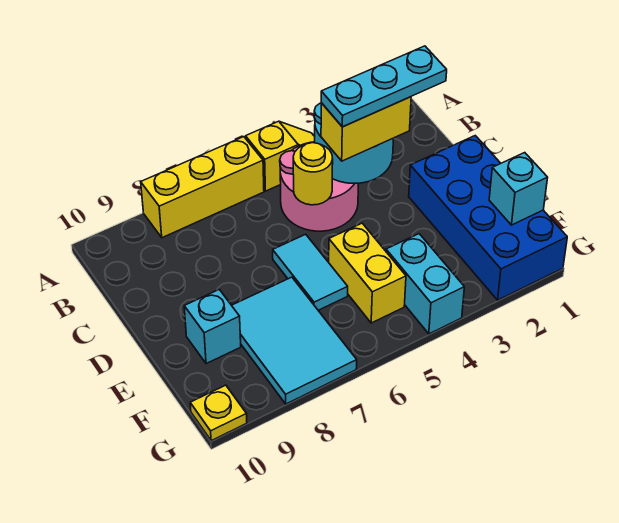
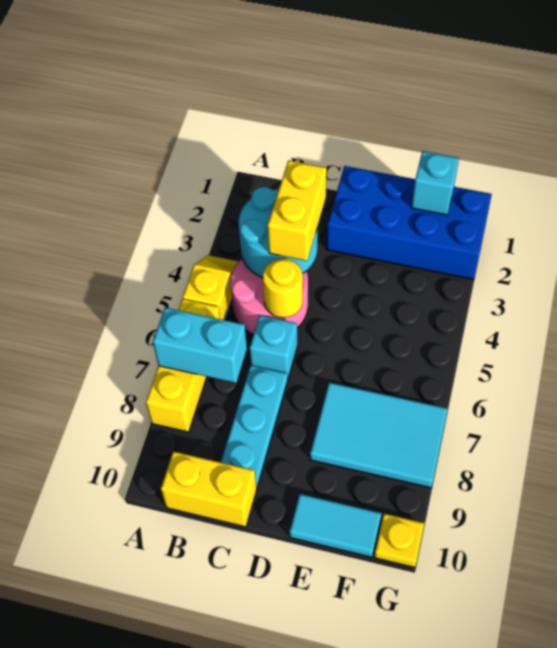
cyan 1x3 plate [321,46,447,127] -> cyan 1x3 plate moved to [221,365,288,488]
cyan 1x2 tile [273,234,348,310] -> cyan 1x2 tile moved to [290,494,382,557]
yellow 1x2 brick [329,223,406,323] -> yellow 1x2 brick moved to [161,451,257,527]
cyan 1x1 brick [184,290,241,364] -> cyan 1x1 brick moved to [250,315,297,378]
cyan 1x2 brick [386,234,464,334] -> cyan 1x2 brick moved to [153,308,247,383]

